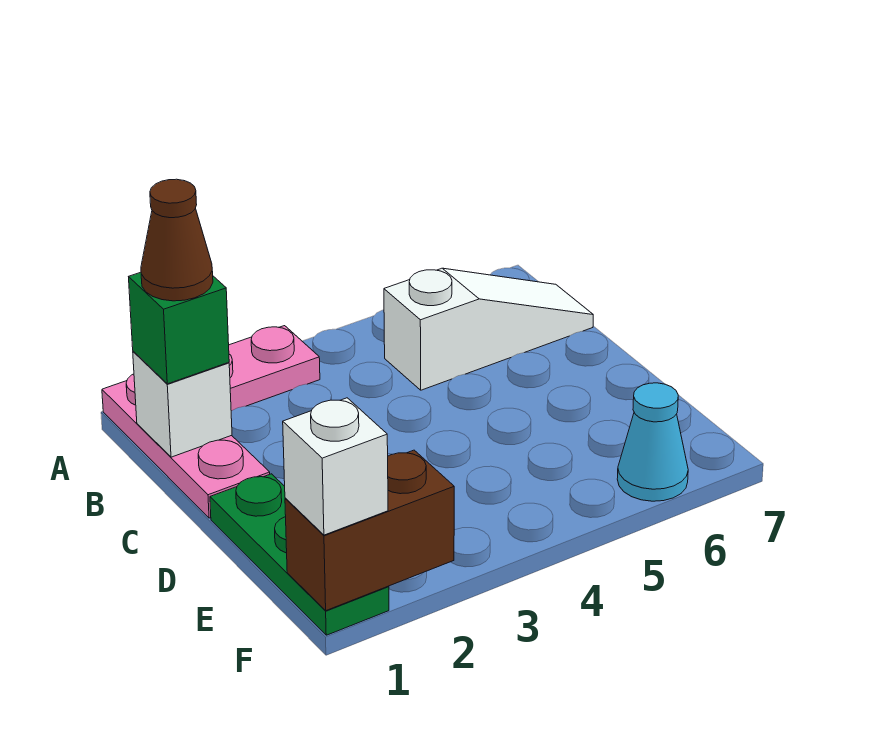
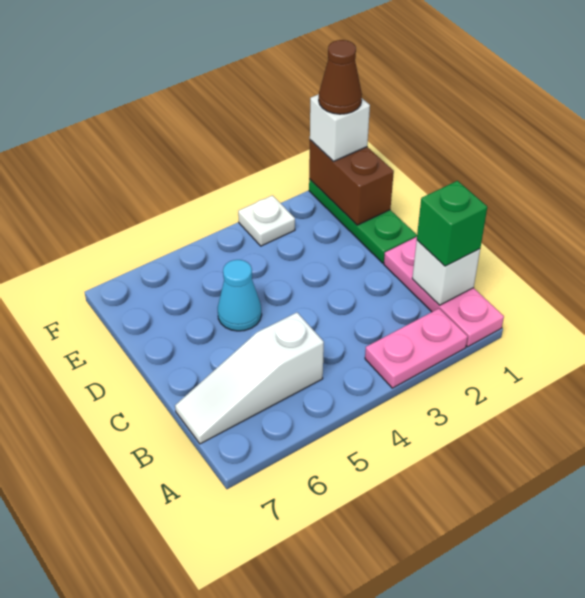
brown 1x1 cone [141,179,213,301] -> brown 1x1 cone moved to [319,40,362,114]
brown 1x2 brick [285,450,454,610] -> brown 1x2 brick turned to [309,140,394,225]
none -> white 1x1 plate [238,195,295,246]
cyan 1x1 cone [617,383,688,501] -> cyan 1x1 cone moved to [218,260,262,331]

